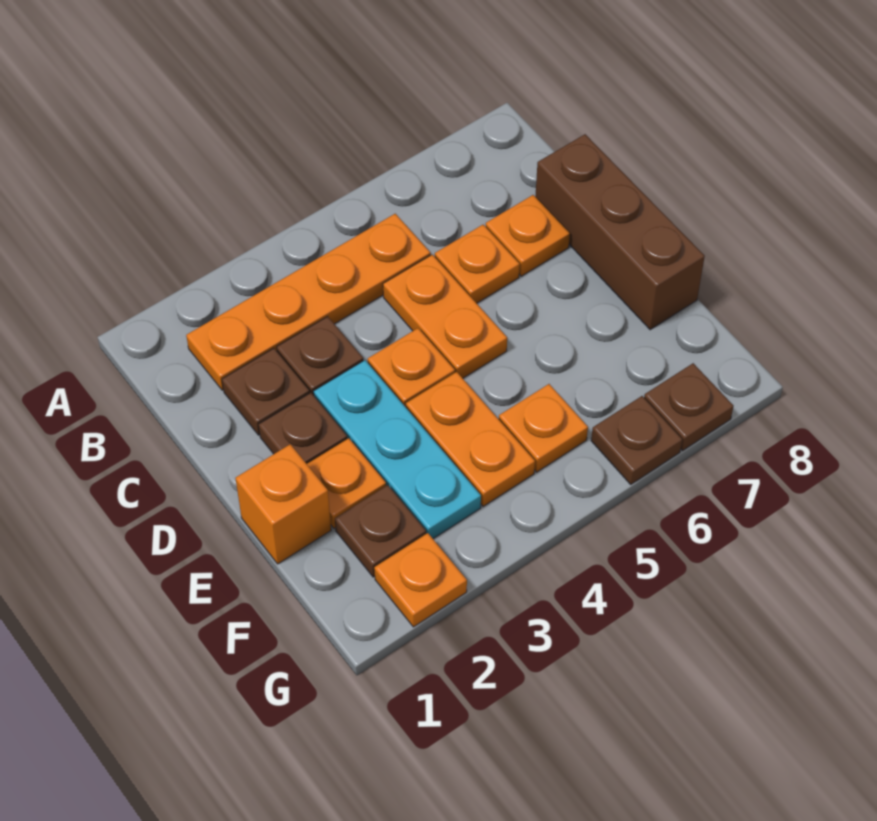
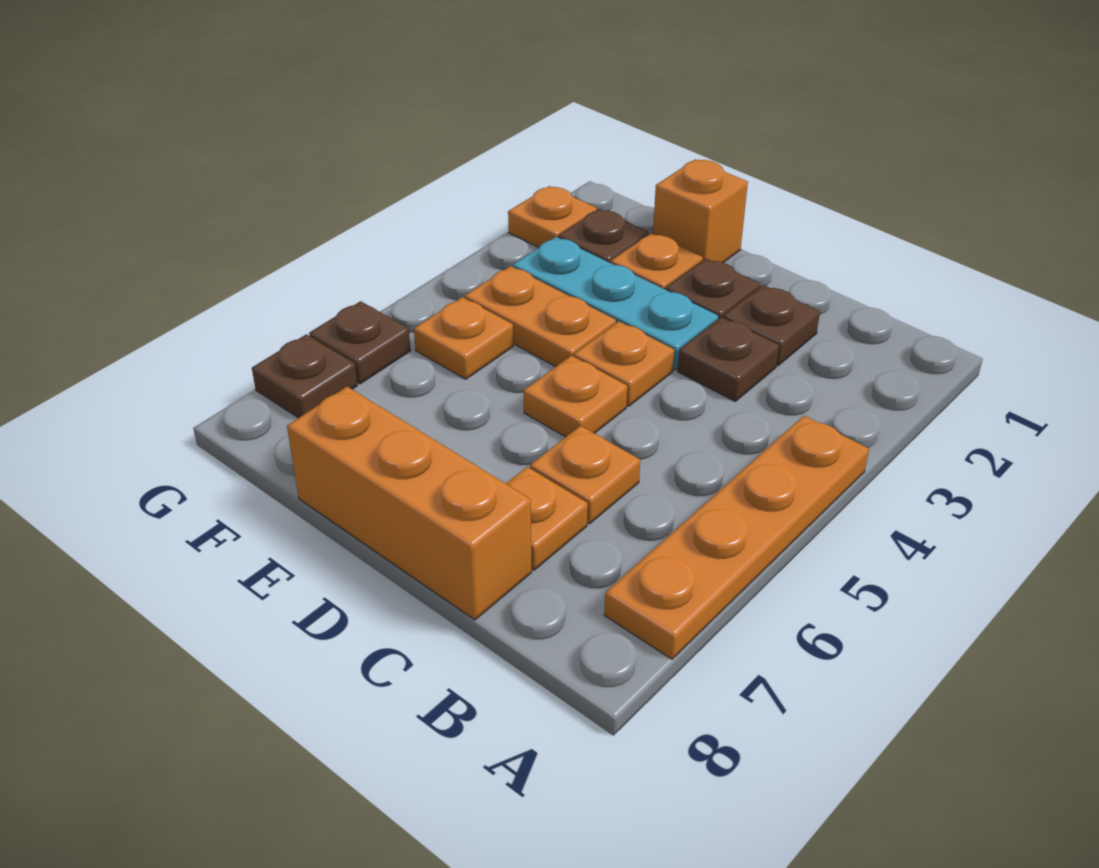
orange 1x4 plate [186,214,431,390] -> orange 1x4 plate moved to [604,416,869,659]
orange 1x2 plate [383,255,507,378] -> orange 1x1 plate [524,356,627,437]
brown 1x3 brick [535,134,705,330] -> orange 1x3 brick [287,387,532,620]

